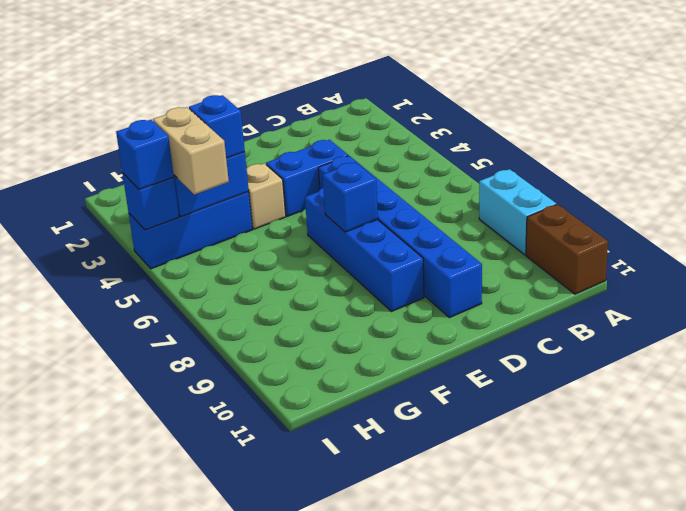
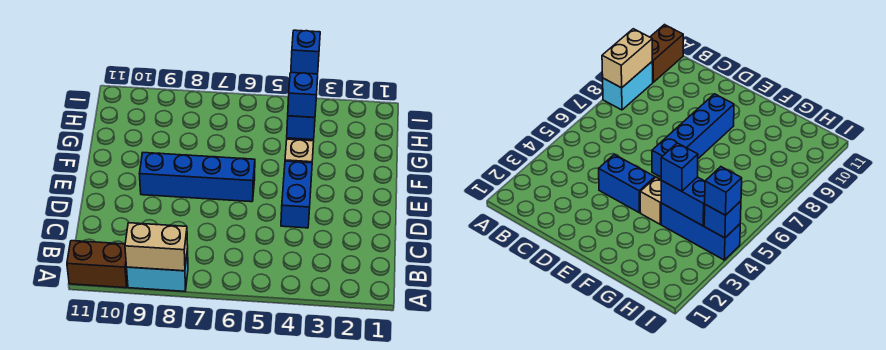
blue 1x6 brick [318,156,482,318] -> none
blue 1x1 brick [323,162,378,232] -> none
tan 1x2 brick [153,107,229,194] -> tan 1x2 brick moved to [125,223,188,271]

